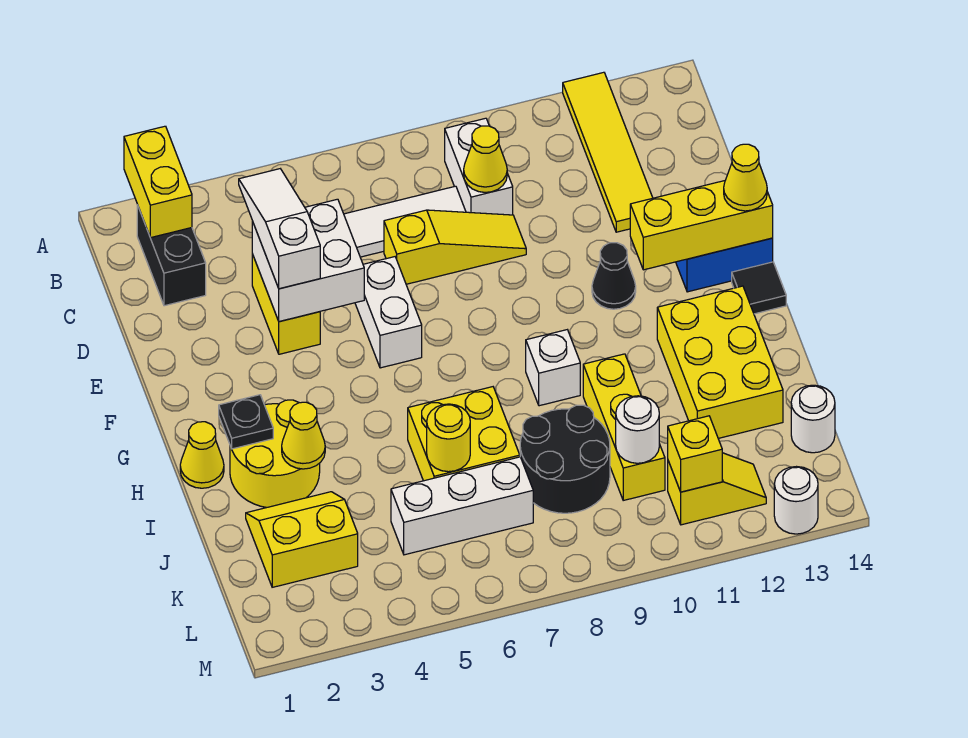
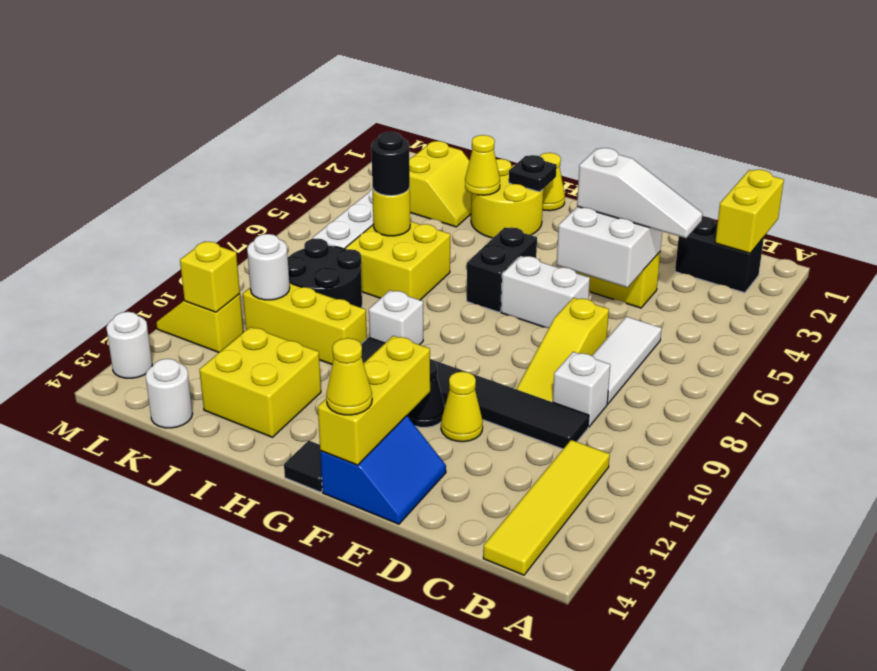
yellow 1x2 brick [124,126,192,238] -> yellow 1x2 brick turned to [715,170,784,253]
yellow 1x4 tile [563,72,653,232] -> yellow 1x4 tile turned to [483,440,610,575]
white 1x2 brick [445,118,513,215] -> white 1x1 brick [553,352,610,427]
yellow 1x1 cone [464,126,507,192] -> yellow 1x1 cone moved to [441,372,483,442]
none -> black 1x6 tile [361,337,589,449]
none -> black 1x2 brick [467,227,537,312]
yellow 2x3 brick [657,286,783,438] -> yellow 2x2 brick [199,327,321,437]
none -> black 1x1 round brick [371,132,410,196]
yellow 1x2 slope [668,453,766,525] -> yellow 1x2 slope turned to [156,294,243,352]

